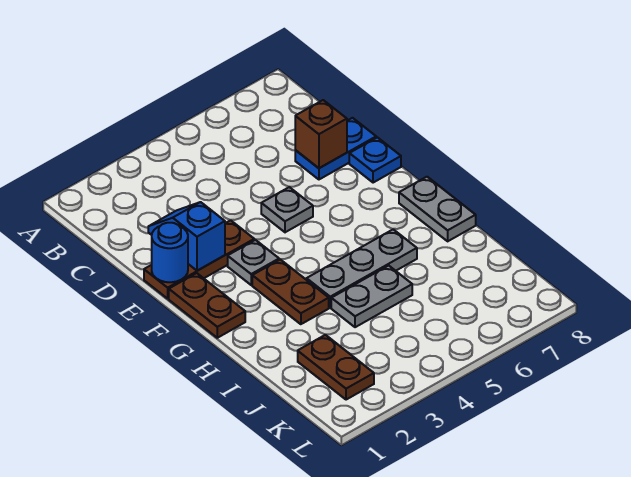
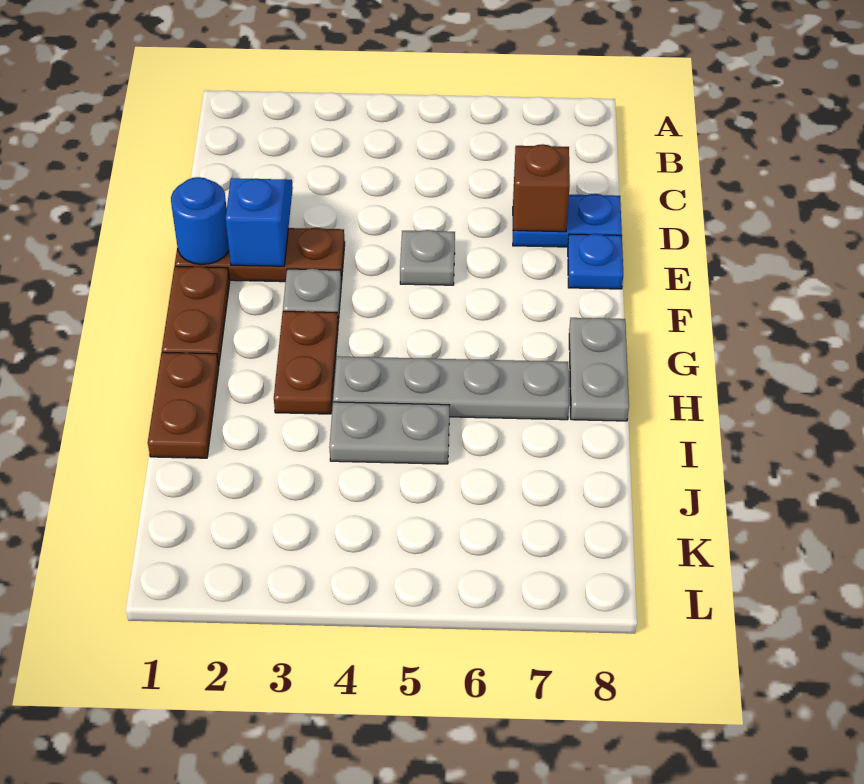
grey 1x3 plate [307,229,417,308] -> grey 1x4 plate [333,356,569,420]
brown 1x2 plate [298,335,374,400] -> brown 1x2 plate moved to [148,352,219,458]

